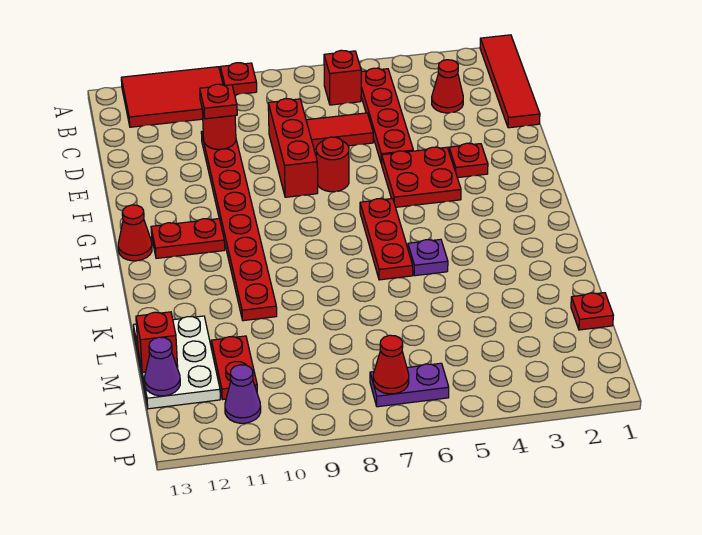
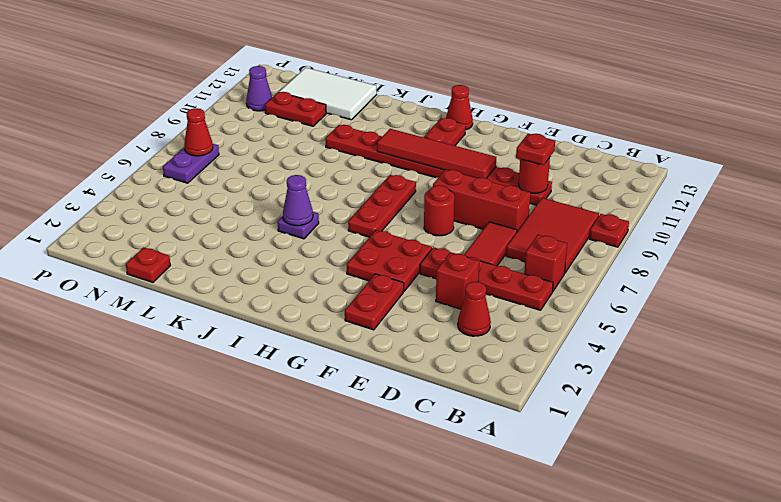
red 1x4 tile [480,35,540,128] -> red 1x4 tile moved to [377,129,496,178]
red 2x3 tile [121,67,223,127] -> red 2x3 tile moved to [506,198,599,273]
red 1x1 plate [449,143,488,178] -> red 1x2 plate [345,274,404,330]
red 1x3 plate [360,199,413,280] -> red 1x3 plate turned to [348,175,416,237]
white 2x3 plate [133,316,220,409] -> white 2x3 tile [279,68,377,120]
red 1x1 brick [136,312,178,372] -> red 1x1 brick moved to [436,253,479,309]
purple 1x1 cone [144,337,180,396] -> purple 1x1 cone moved to [283,175,313,226]

